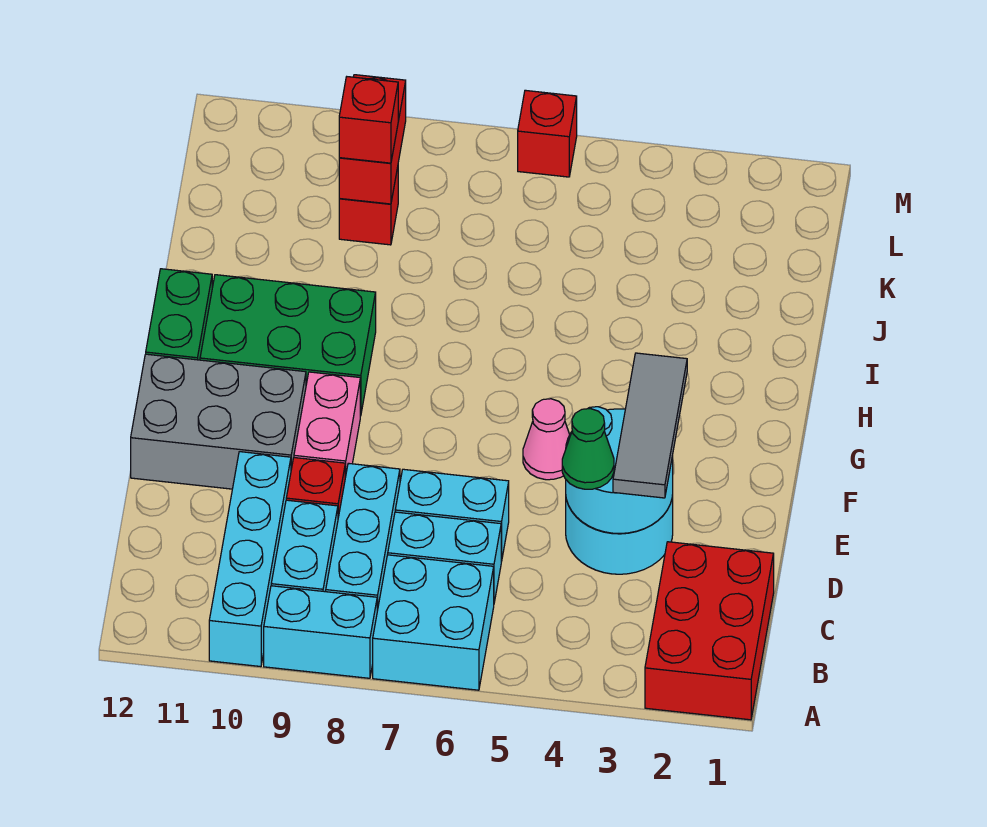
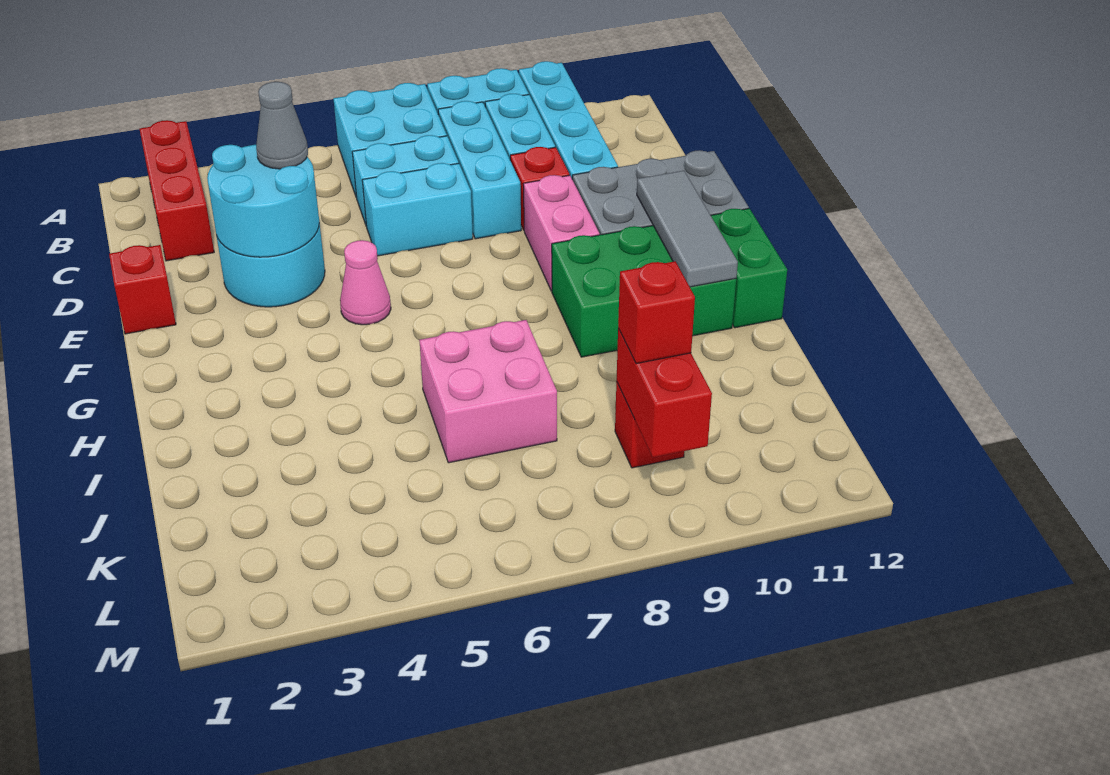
red 2x3 brick [645,542,774,720] -> red 1x3 brick [140,120,214,261]
grey 1x3 tile [613,353,687,498] -> grey 1x3 tile moved to [637,171,738,287]
green 1x1 cone [562,409,614,489] -> grey 1x1 cone [256,82,308,169]
none -> pink 2x2 brick [419,320,557,463]
red 1x1 brick [518,90,577,177] -> red 1x1 brick moved to [109,245,176,334]

